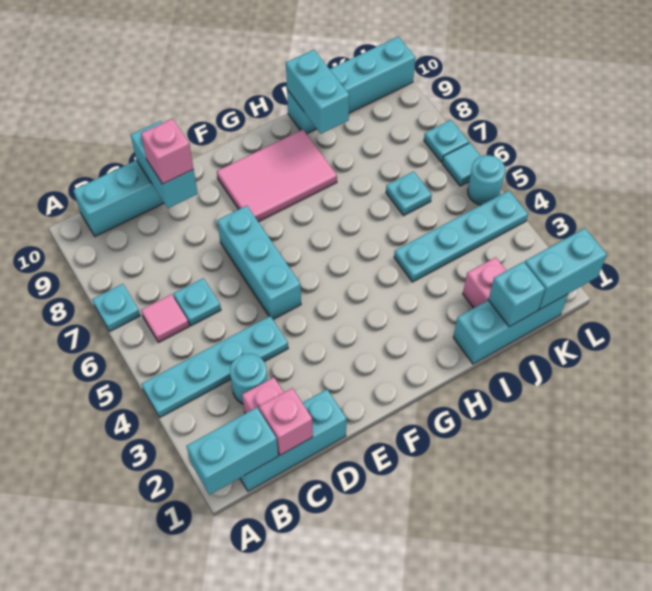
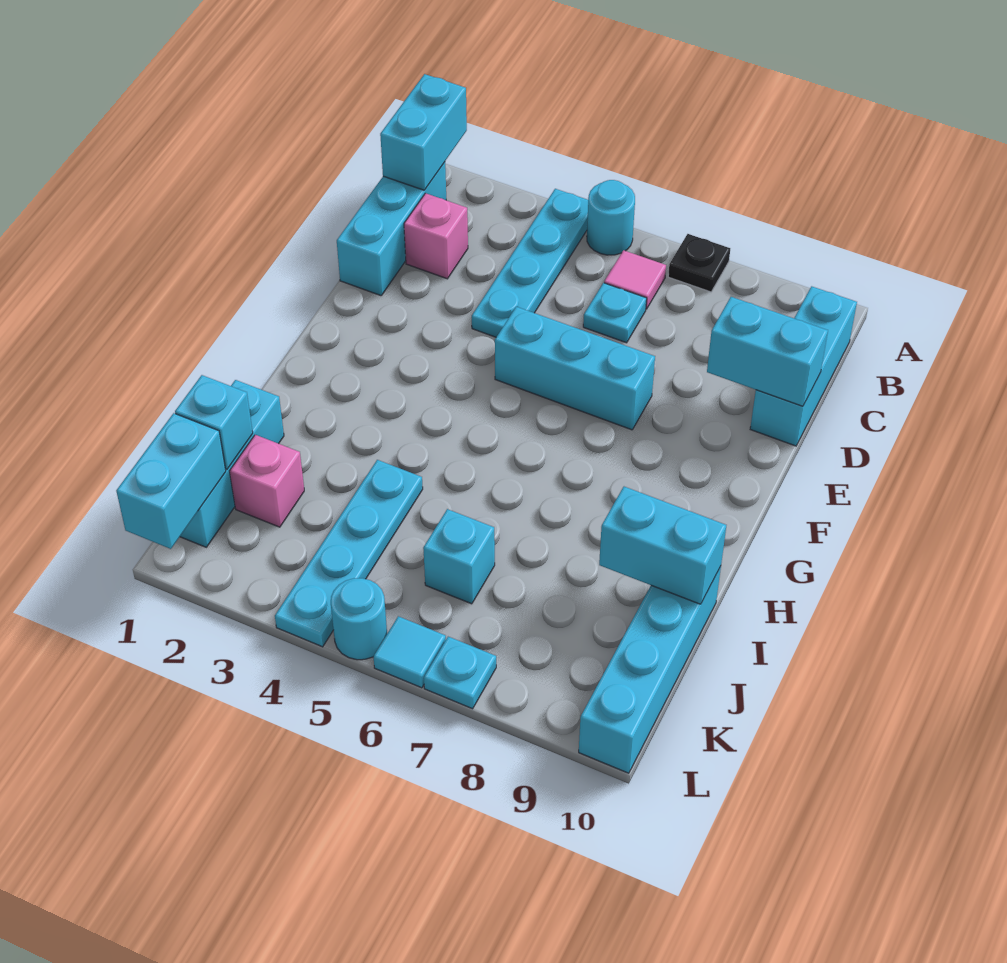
cyan 1x1 plate [92,284,140,332] -> black 1x1 plate [668,234,730,292]
pink 1x1 brick [259,388,313,455] -> none
cyan 1x1 round brick [230,354,268,404] -> cyan 1x1 round brick moved to [587,180,635,255]
pink 1x1 brick [141,119,193,184] -> none
pink 2x3 tile [217,130,337,222] -> none
cyan 1x1 plate [386,171,432,216] -> cyan 1x1 brick [423,509,495,604]

